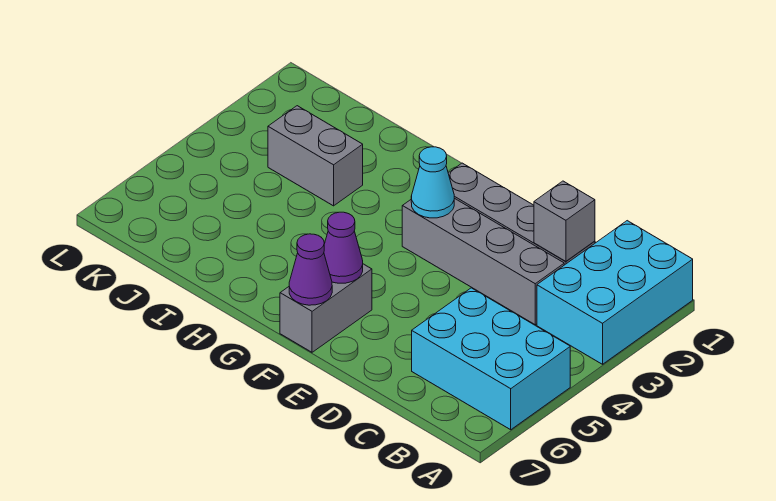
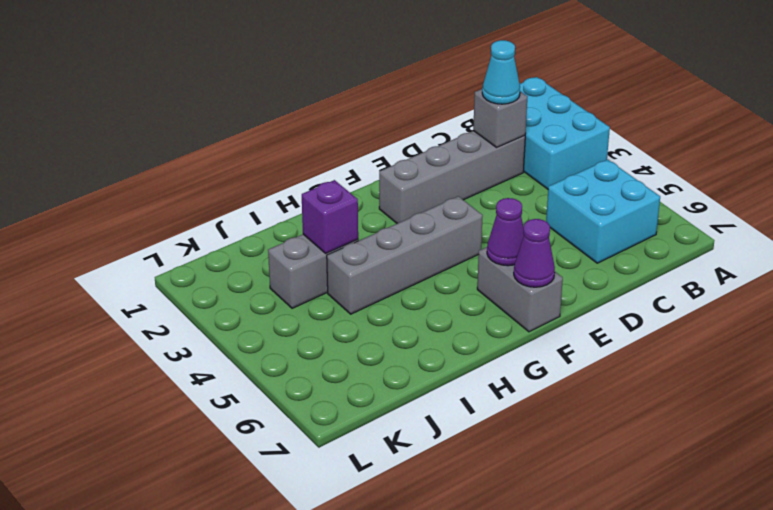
cyan 2x3 brick [412,288,570,430] -> cyan 2x2 brick [546,159,660,263]
grey 1x4 brick [402,198,564,325] -> grey 1x4 brick moved to [327,196,483,314]
cyan 1x1 cone [411,147,454,218] -> cyan 1x1 cone moved to [482,40,520,104]
none -> purple 1x1 brick [302,180,358,253]

